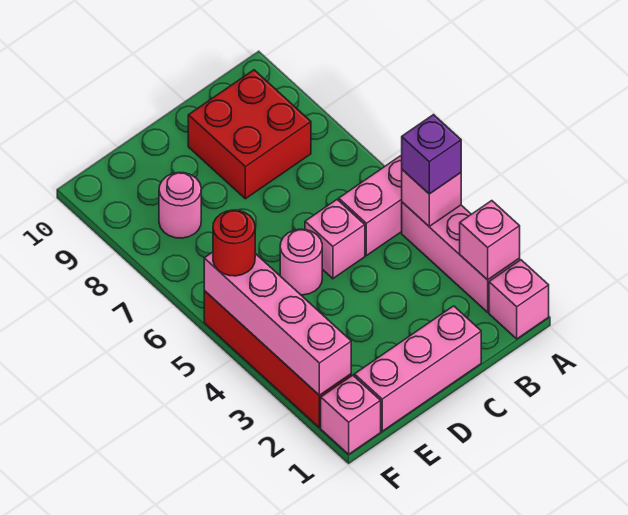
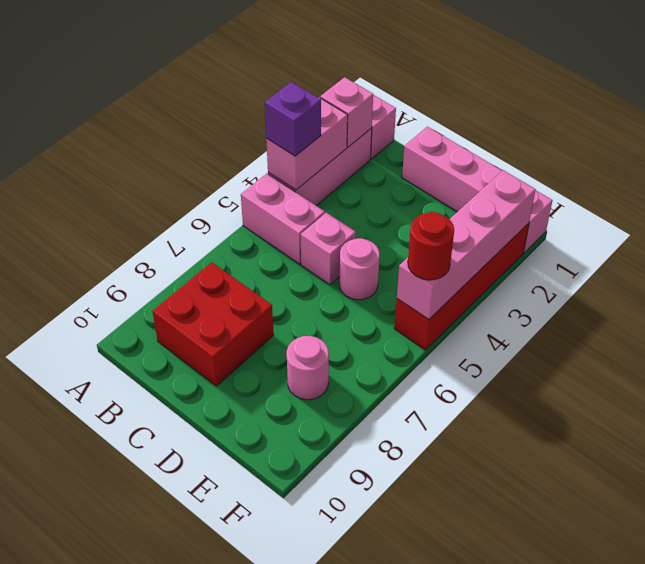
pink 1x1 brick [402,170,461,226] -> pink 1x2 brick [266,98,348,190]

